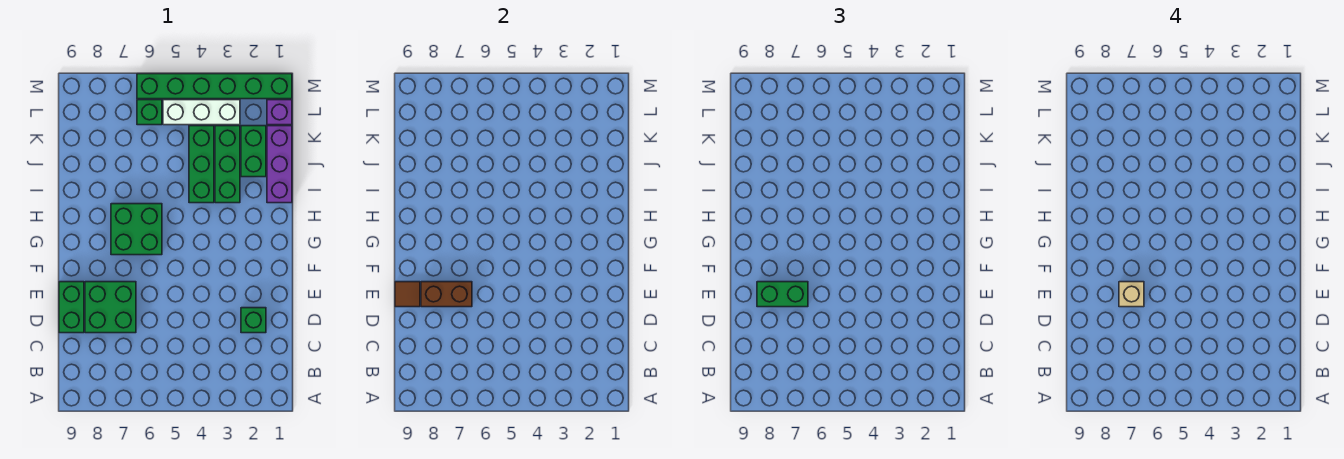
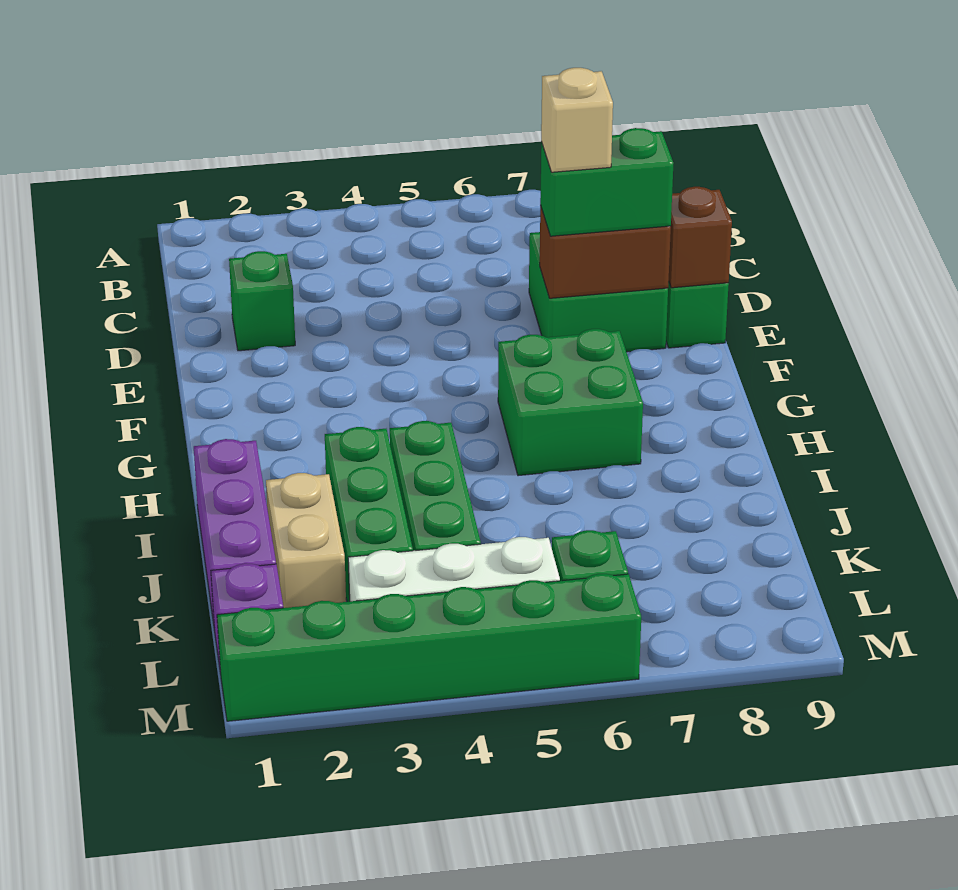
brown 1x1 tile [395,282,420,307] -> brown 1x1 brick [669,187,732,288]
green 1x2 brick [241,126,266,177] -> tan 1x2 brick [266,473,346,608]

